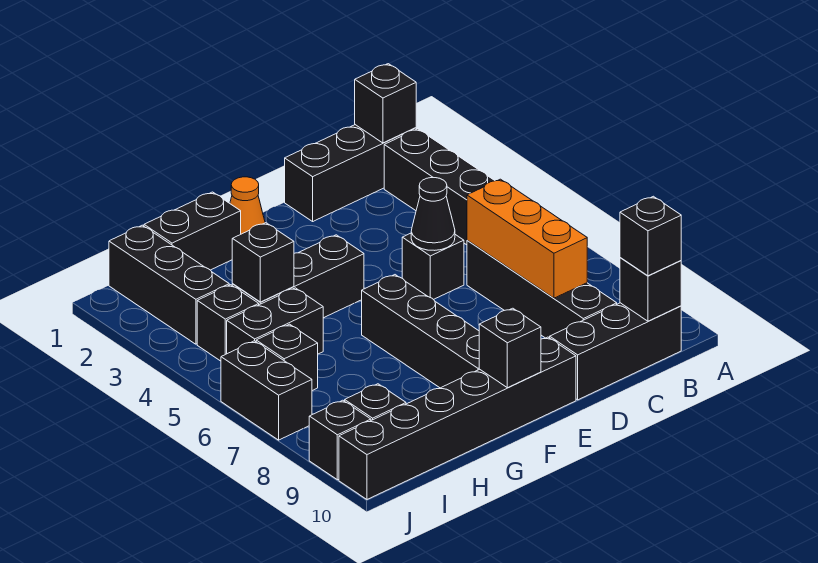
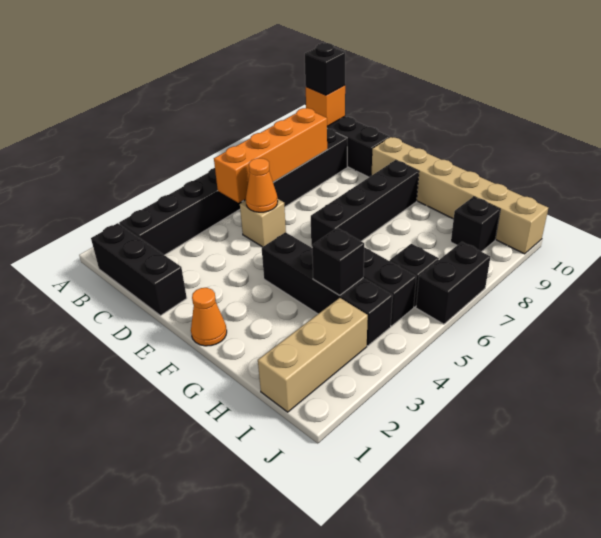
black 1x1 brick [355,64,416,143] -> none
black 1x1 brick [620,258,681,321] -> orange 1x1 brick [306,85,345,126]
orange 1x3 brick [467,179,587,298] -> orange 1x4 brick [214,108,327,203]
black 1x1 brick [402,233,464,300] -> tan 1x1 brick [240,199,286,247]
black 1x1 cone [411,178,455,250] -> orange 1x1 cone [246,158,278,212]
black 1x6 brick [339,337,576,499] -> tan 1x6 brick [371,137,548,254]
black 1x1 brick [479,308,541,388] -> none
black 1x2 brick [144,192,241,270] -> none
black 1x3 brick [109,225,229,344] -> tan 1x3 brick [258,298,368,412]
black 1x1 brick [309,400,371,480] -> none

